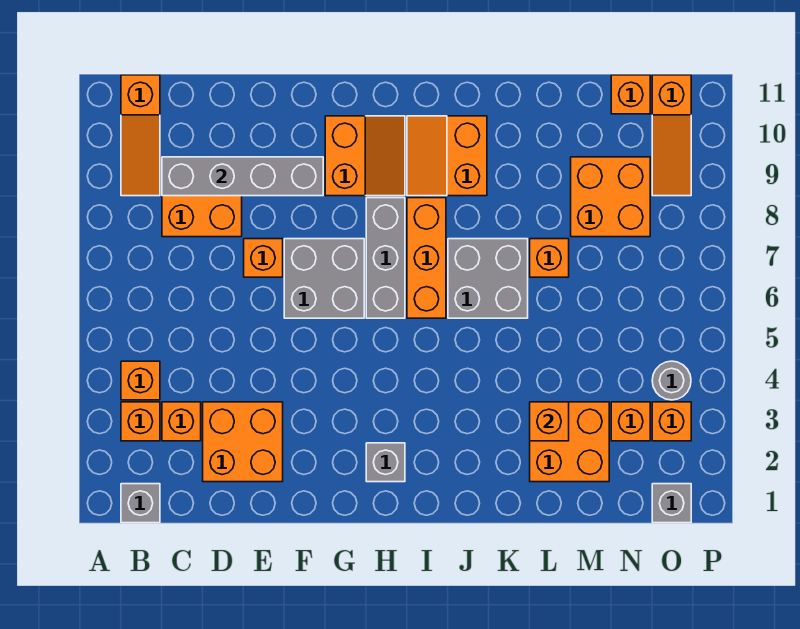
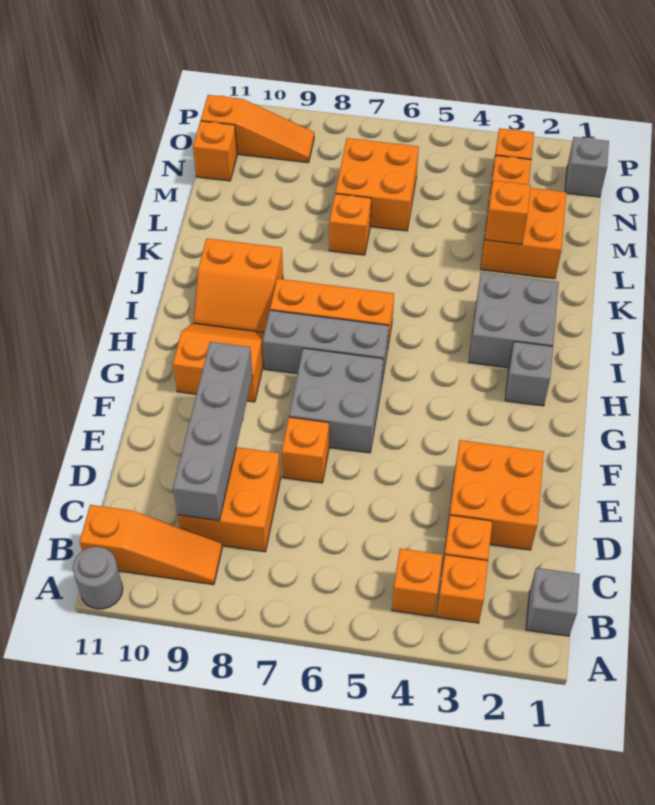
grey 2x2 brick [448,239,528,318] -> grey 2x2 brick moved to [469,272,559,368]
orange 2x2 brick [571,157,650,237] -> orange 2x2 brick moved to [335,138,419,231]
grey 1x1 round brick [652,361,691,400] -> grey 1x1 round brick moved to [73,547,123,609]

